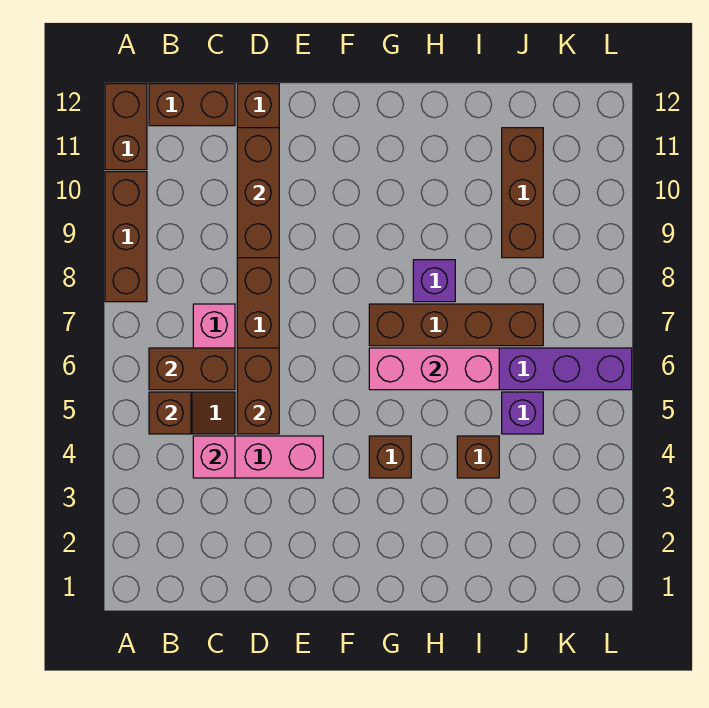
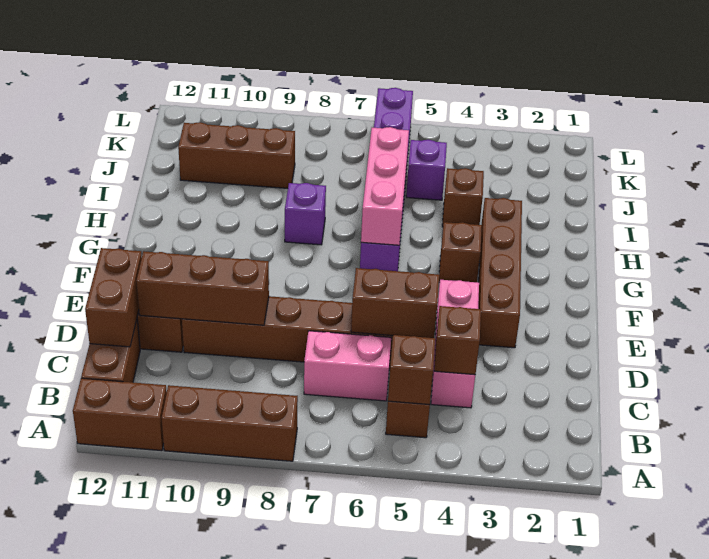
brown 1x2 brick [149,348,235,390] -> brown 1x2 brick moved to [85,248,142,347]
pink 1x1 brick [193,436,235,478] -> brown 1x1 brick [434,306,481,375]
brown 1x4 brick [369,304,543,346] -> brown 1x4 brick moved to [478,198,522,348]

